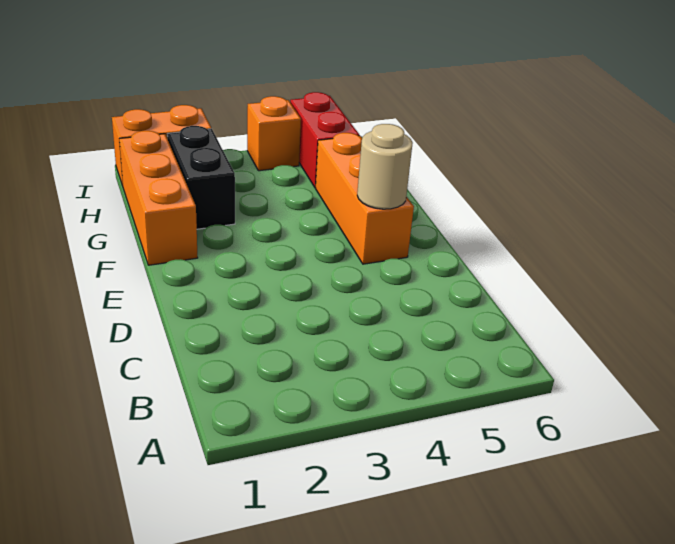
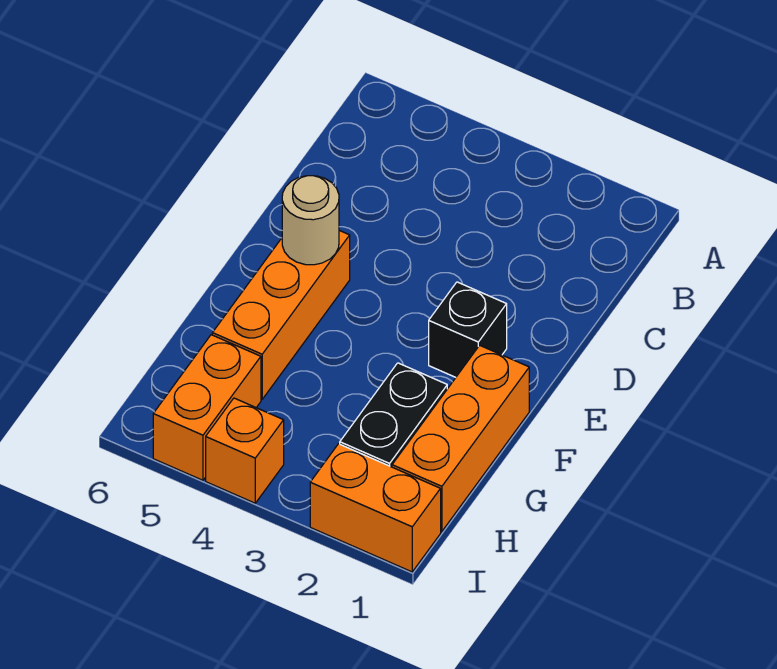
none -> black 1x1 brick [429,282,507,377]
red 1x2 brick [290,92,359,188] -> orange 1x2 brick [153,335,261,480]

